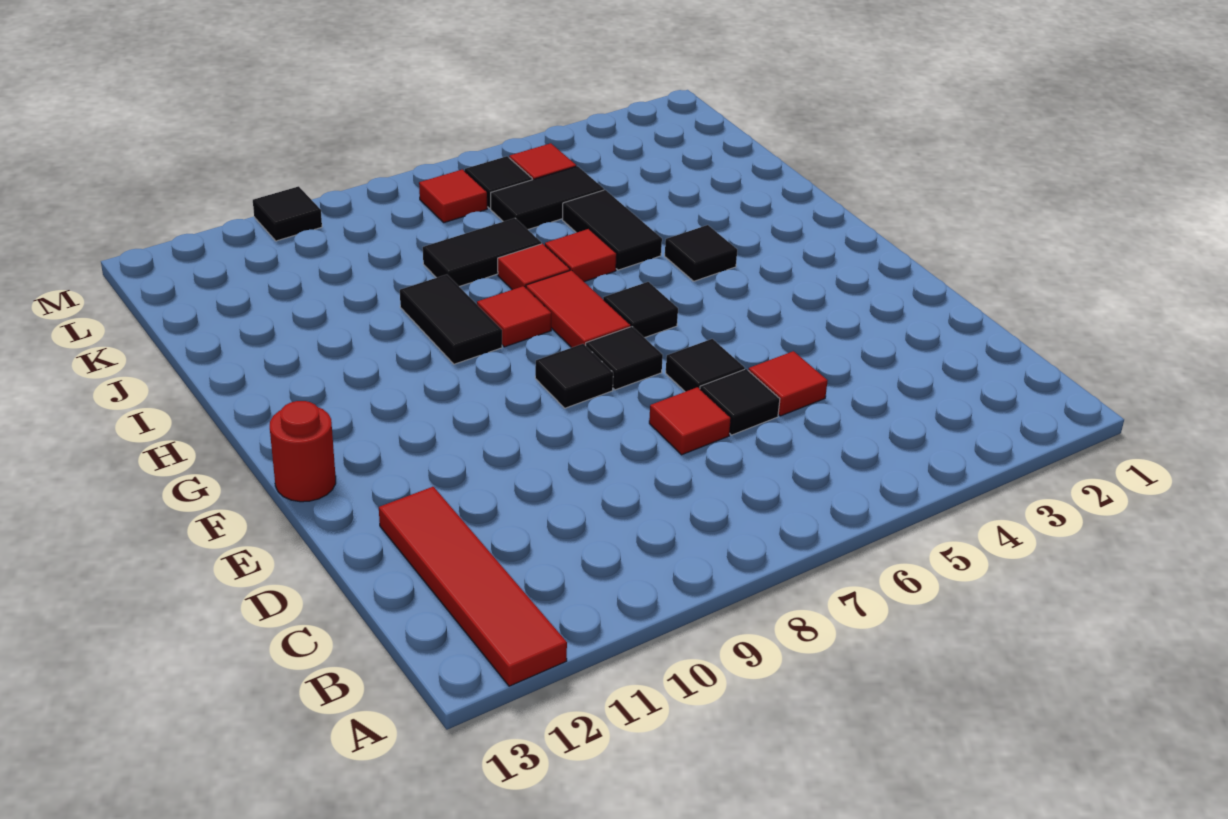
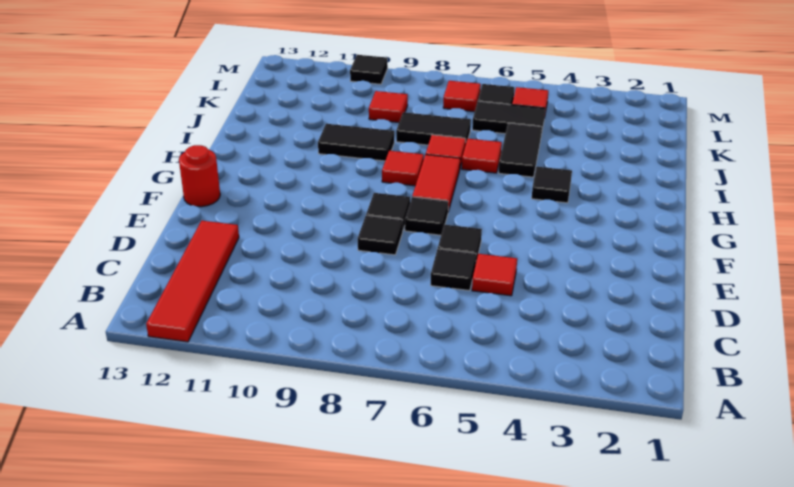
red 1x1 tile [649,387,731,455] -> red 1x1 tile moved to [369,91,408,123]
black 1x1 tile [603,282,678,338] -> black 1x1 tile moved to [358,215,403,255]
black 1x2 tile [400,275,502,364] -> black 1x2 tile turned to [318,124,394,161]

